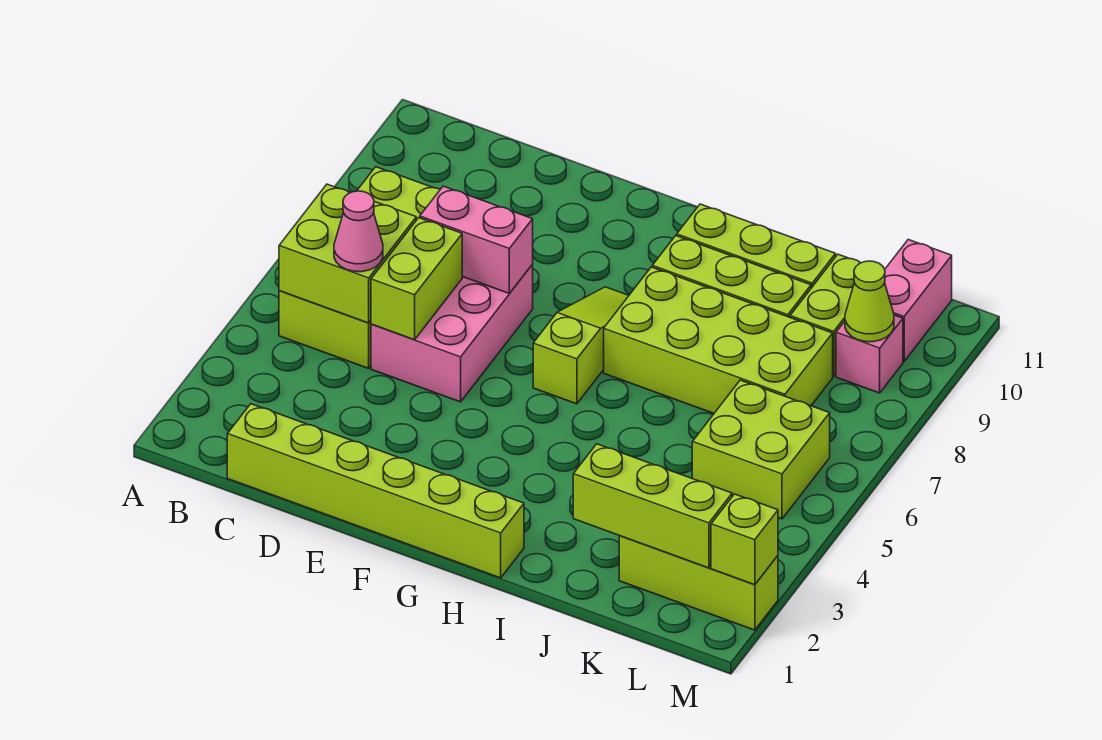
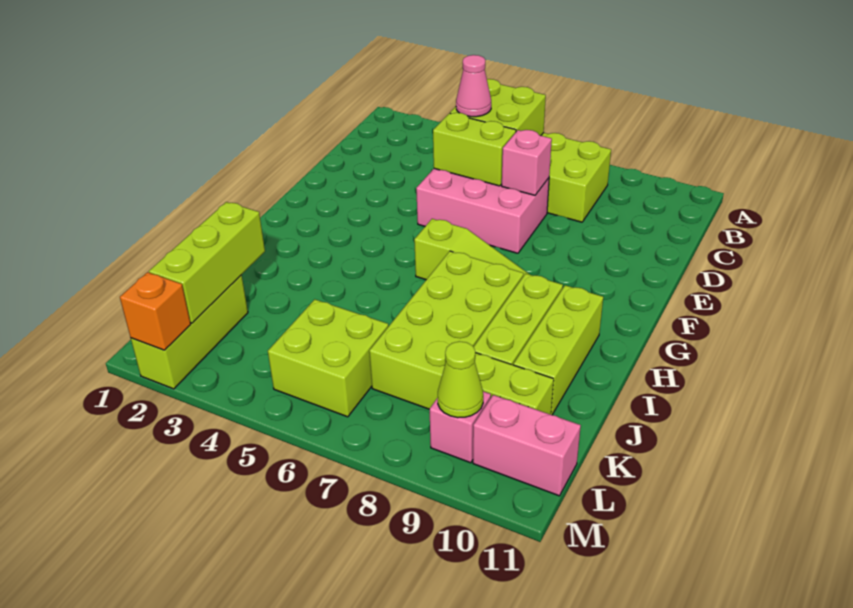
lime 1x6 brick [227,404,524,578] -> none
pink 1x2 brick [420,186,533,294] -> pink 1x1 brick [502,130,552,195]
lime 1x1 brick [711,494,778,585] -> orange 1x1 brick [120,272,191,350]

